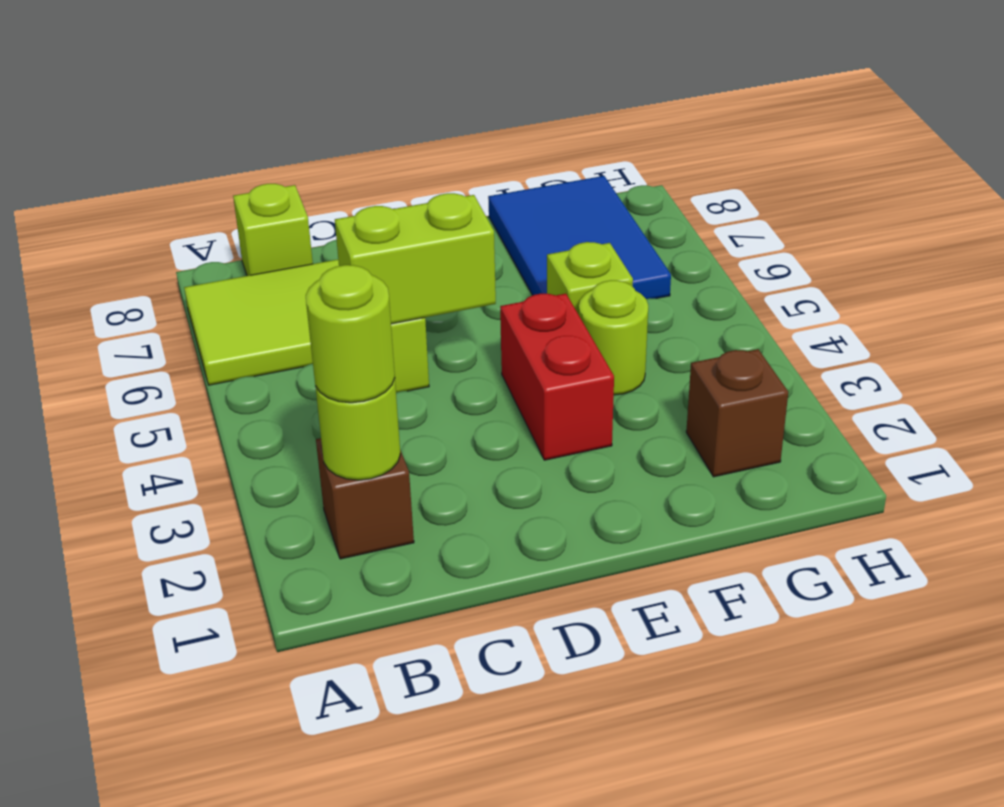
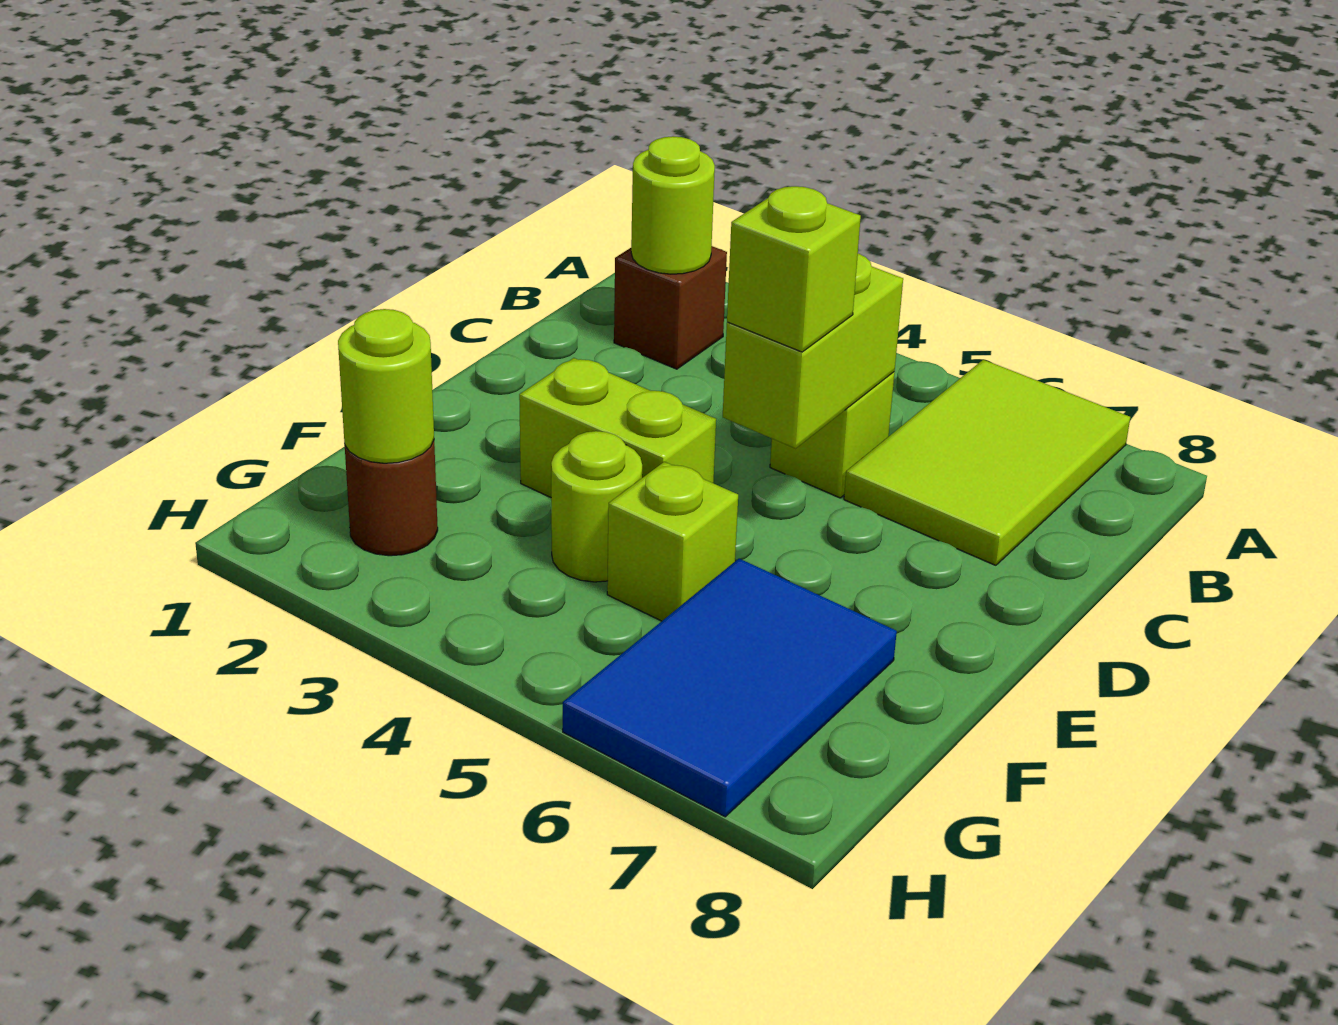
lime 1x1 round brick [306,265,395,403] -> lime 1x1 round brick moved to [338,309,434,463]
lime 1x1 brick [233,184,313,276] -> lime 1x1 brick moved to [727,186,861,352]
red 1x2 brick [500,294,614,460] -> lime 1x2 brick [519,358,716,497]
blue 2x3 tile [488,176,671,299] -> blue 2x3 tile turned to [563,559,897,817]
brown 1x1 brick [686,349,788,477] -> brown 1x1 round brick [345,441,438,556]

